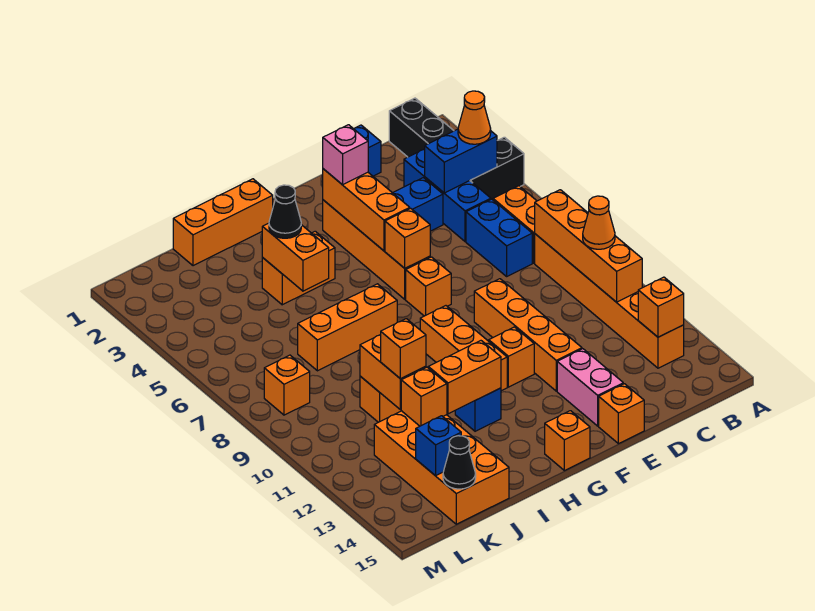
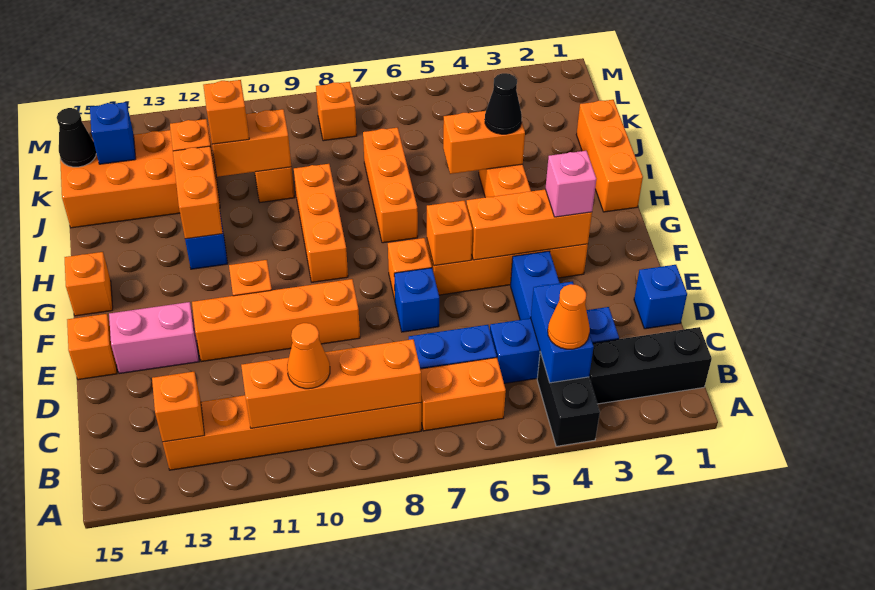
none -> blue 1x1 brick [394,268,439,332]
orange 1x3 brick [420,306,507,391] -> orange 1x3 brick turned to [294,164,348,282]

